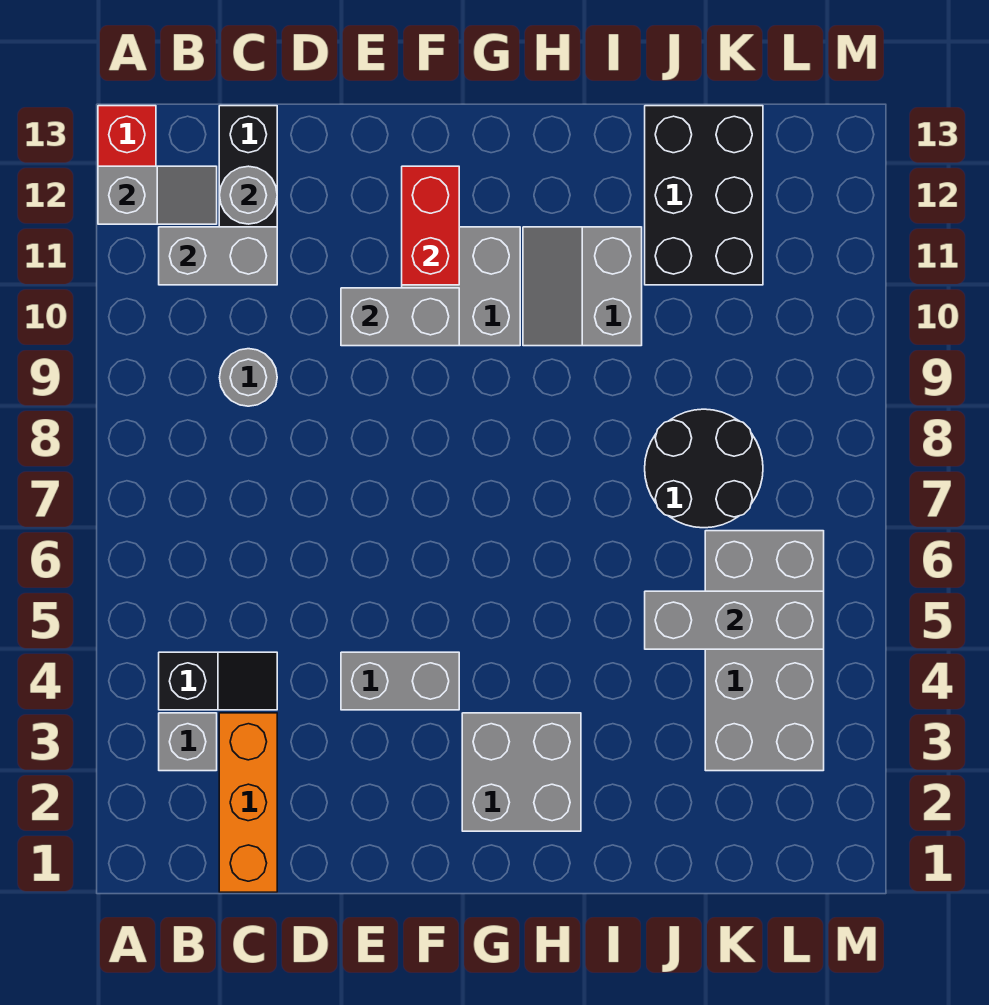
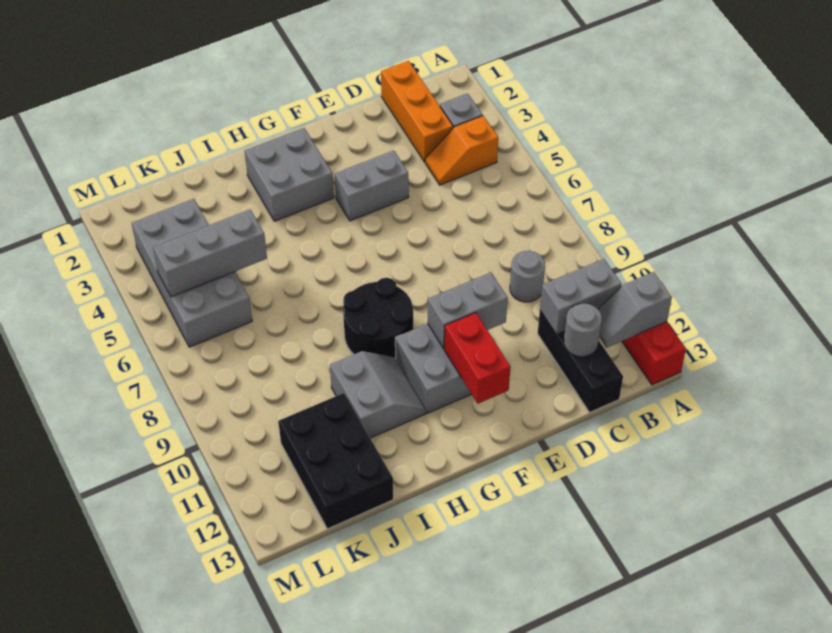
black 1x2 slope [159,652,277,710] -> orange 1x2 slope [425,116,498,185]
black 2x2 round brick [645,409,763,528] -> black 2x2 round brick moved to [343,278,413,359]

